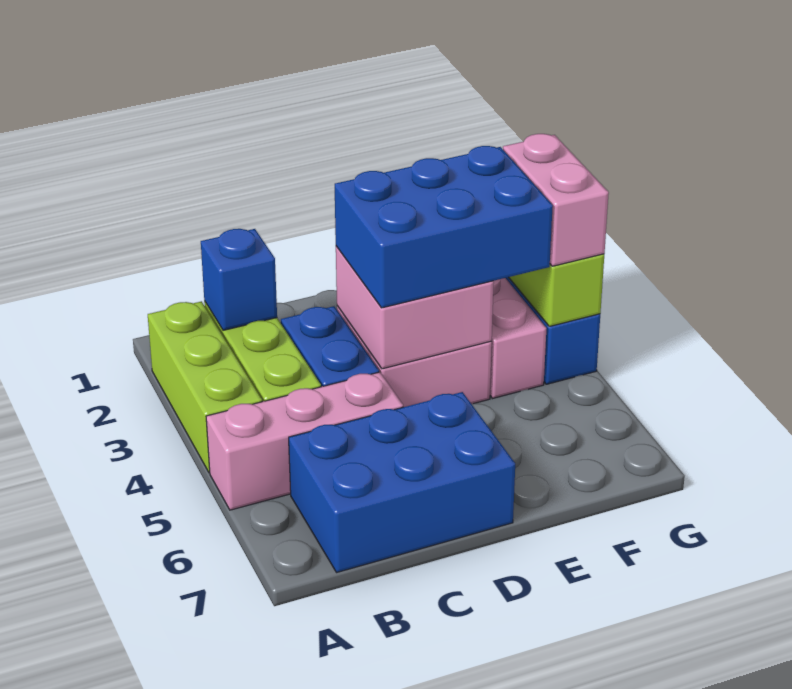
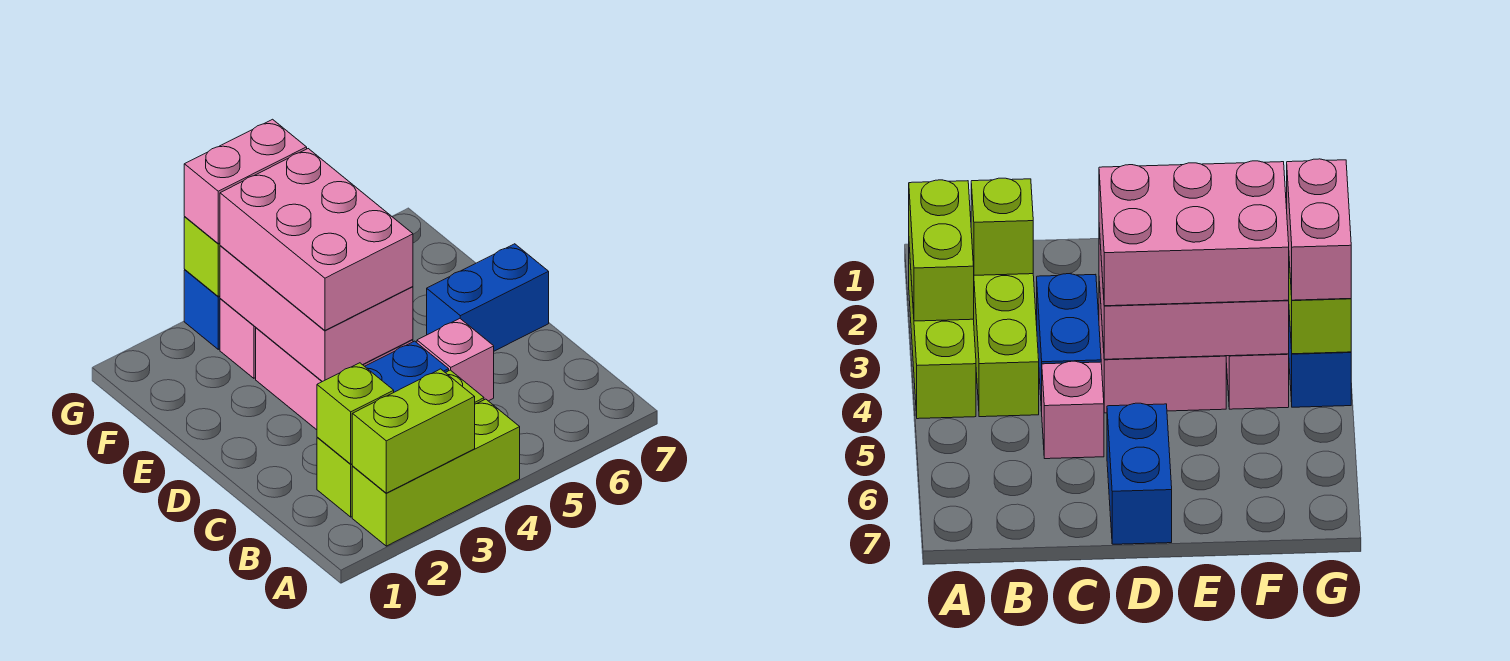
none -> lime 1x2 brick [352,369,475,493]
pink 1x3 brick [206,372,403,510] -> pink 1x1 brick [417,319,494,401]
blue 1x1 brick [201,229,277,330] -> lime 1x1 brick [317,363,394,464]
blue 2x3 brick [289,392,515,573] -> blue 1x2 brick [427,244,549,351]
pink 2x2 brick [336,246,494,369] -> pink 2x3 brick [220,246,413,382]
blue 2x3 brick [335,146,553,308] -> pink 2x3 brick [220,149,413,330]

